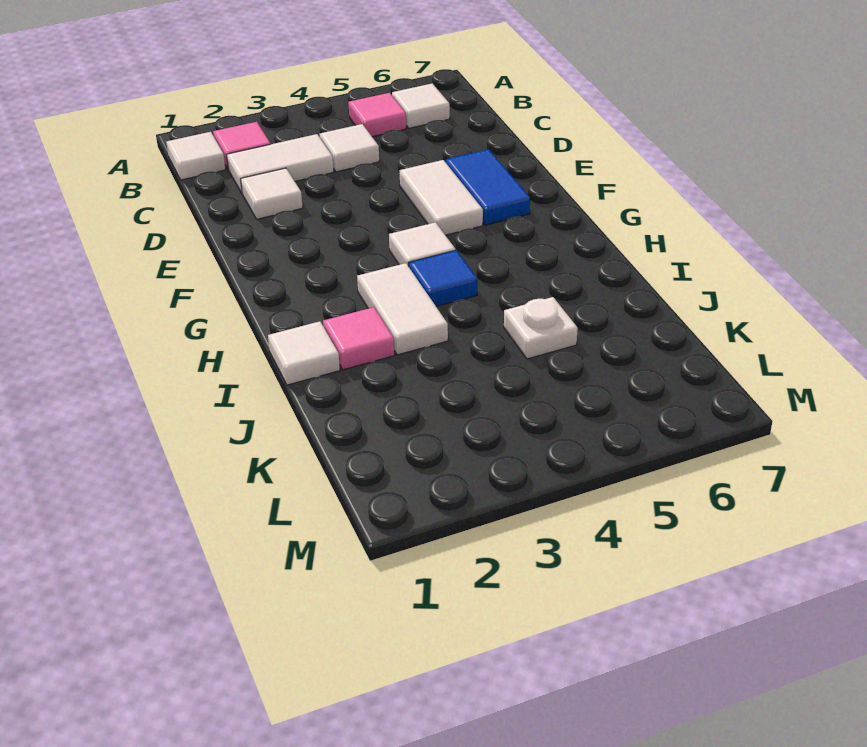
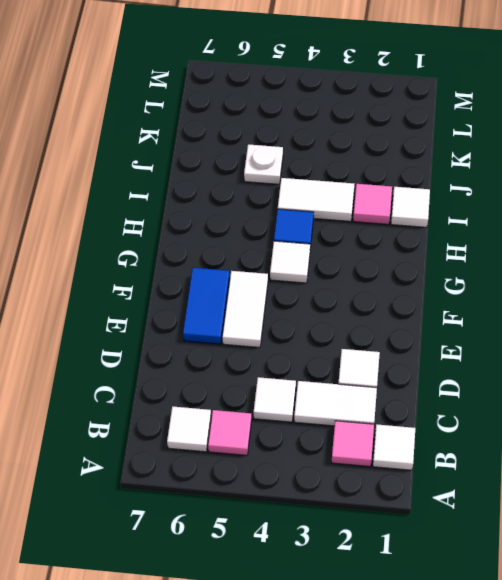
white 1x2 tile [357,263,448,355] -> white 1x2 tile turned to [278,178,354,221]

